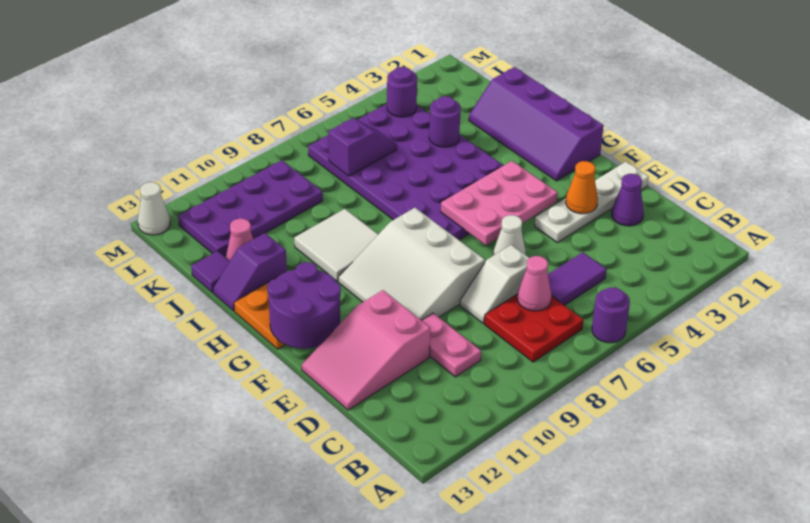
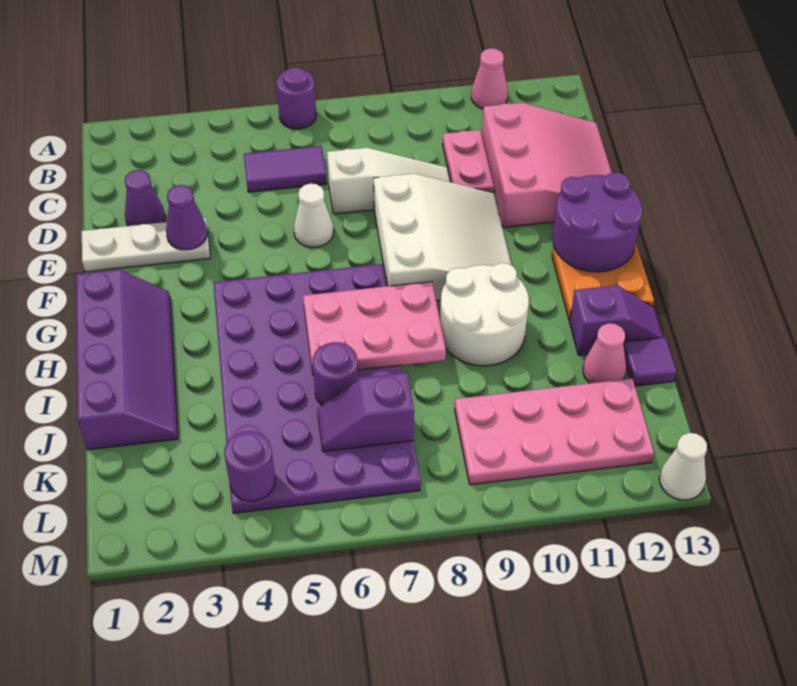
red 2x2 plate [484,294,583,362] -> none
pink 1x1 cone [518,256,551,311] -> pink 1x1 cone moved to [471,48,508,109]
white 1x2 slope [460,245,529,323] -> white 1x3 slope [327,148,450,214]
pink 2x3 slope [302,290,430,410] -> pink 3x3 slope [482,103,612,227]
white 1x4 plate [535,162,649,243] -> white 1x3 plate [82,218,210,272]
orange 1x1 cone [566,161,598,214] -> purple 1x1 cone [166,185,207,250]
pink 2x3 plate [441,161,558,245] -> pink 2x3 plate moved to [303,281,446,375]
white 2x2 tile [294,209,378,281] -> white 2x2 round brick [440,263,529,366]
purple 1x1 round brick [429,96,461,147] -> purple 1x1 round brick moved to [313,342,358,405]
purple 2x4 plate [178,160,323,256] -> pink 2x4 plate [455,379,654,485]

